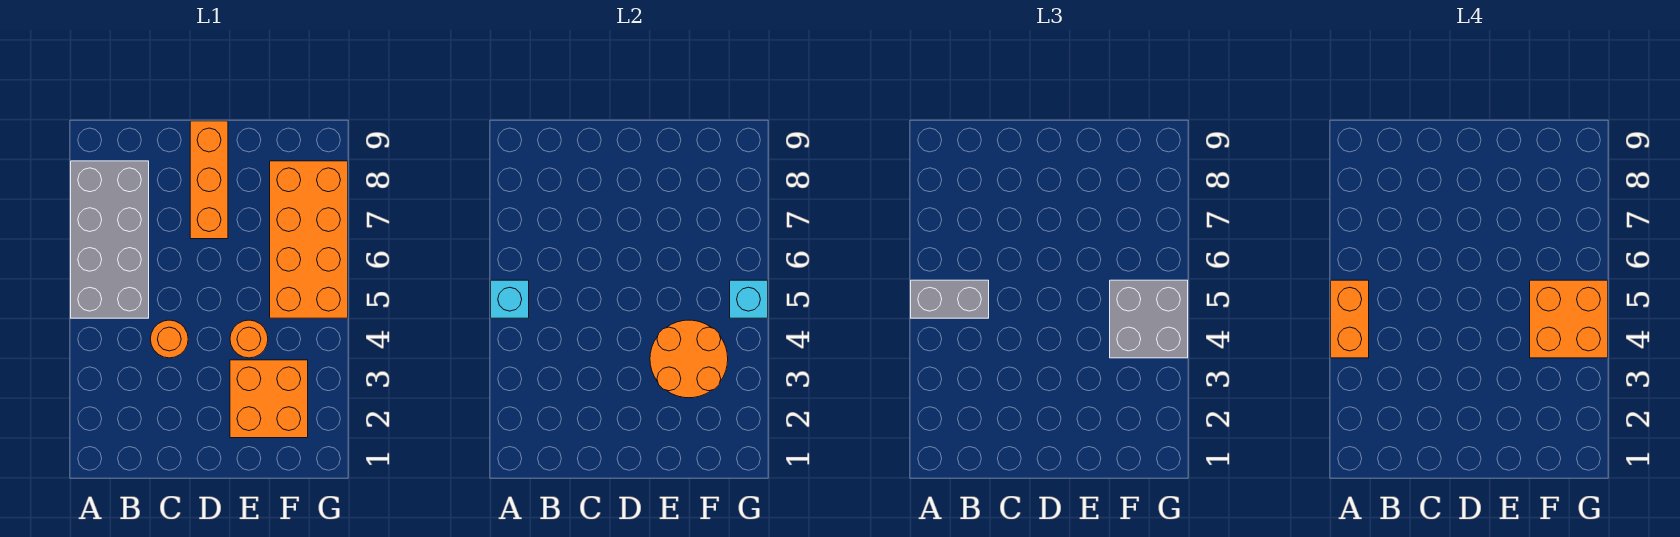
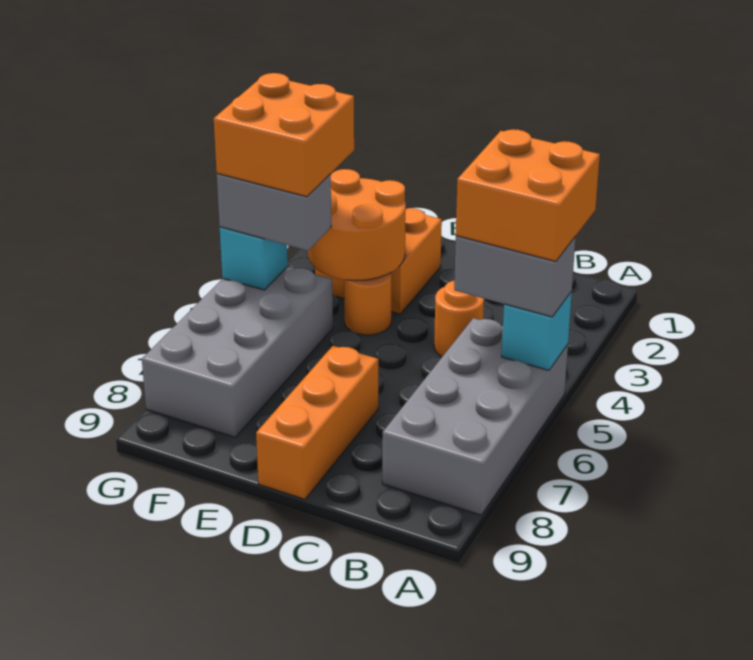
orange 1x2 brick [1331,280,1369,358] -> orange 2x2 brick [456,129,600,261]
grey 2x2 brick [1110,280,1188,358] -> grey 1x2 brick [217,174,331,251]
orange 2x4 brick [270,161,348,318] -> grey 2x4 brick [142,267,333,437]

